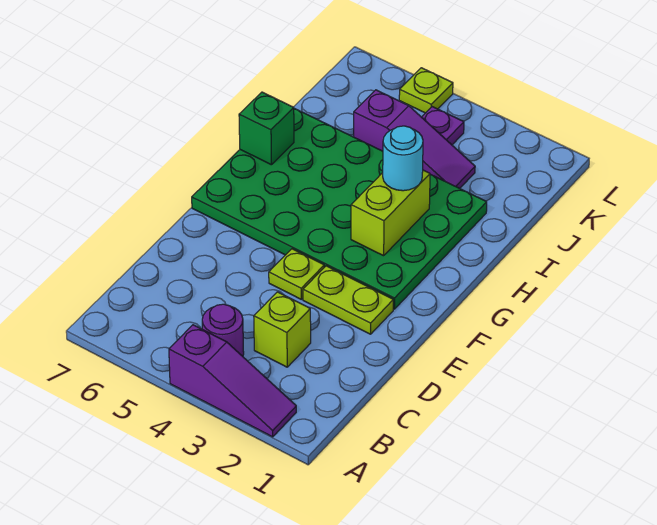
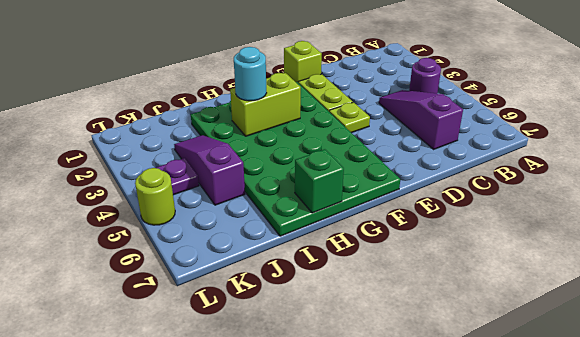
purple 1x3 slope [169,325,296,437] -> purple 1x3 slope moved to [379,90,463,149]
lime 1x1 brick [254,292,311,367] -> lime 1x1 brick moved to [284,41,322,82]
lime 1x1 plate [399,68,453,113] -> lime 1x1 round brick [135,168,175,225]

